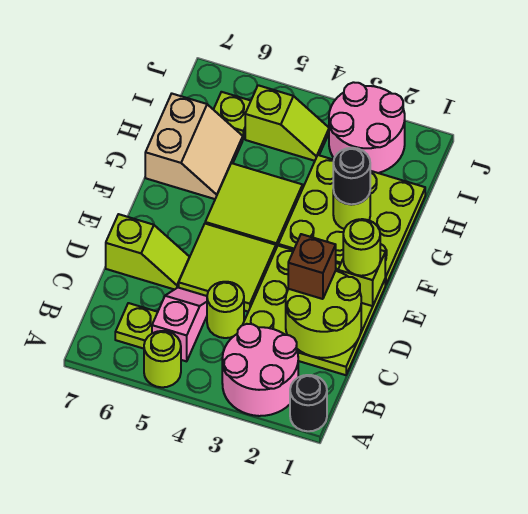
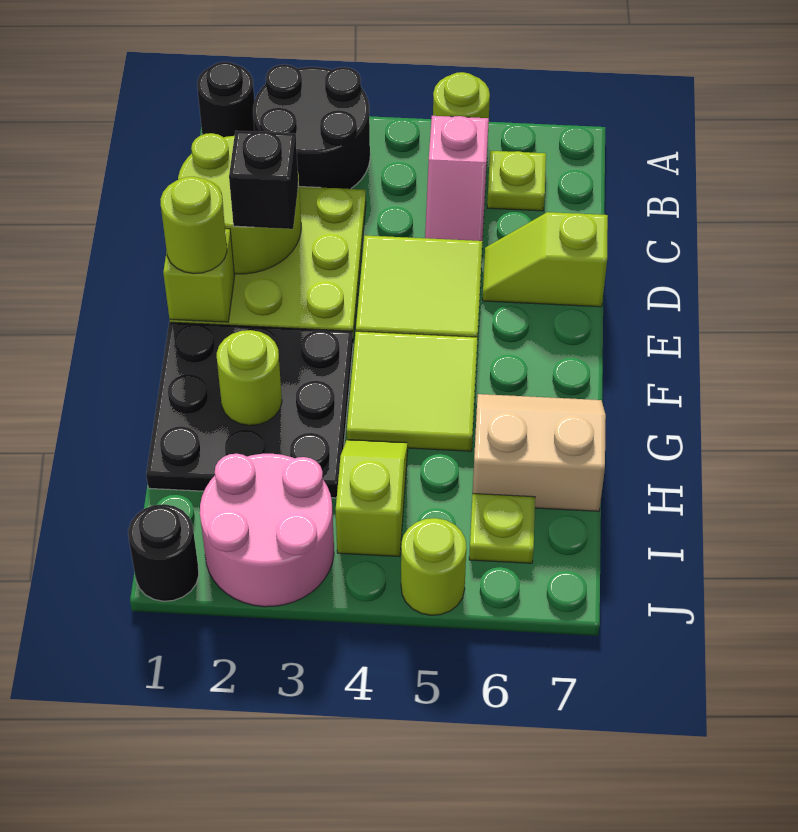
pink 2x2 round brick [222,324,298,416] -> black 2x2 round brick [253,64,370,189]
lime 1x1 round brick [207,282,244,338] -> lime 1x1 round brick moved to [401,518,466,615]
brown 1x1 brick [288,234,336,299] -> black 1x1 brick [229,131,298,229]
lime 3x3 plate [278,155,425,285] -> black 3x3 plate [146,322,353,498]
black 1x1 round brick [333,148,370,204] -> black 1x1 round brick moved to [128,504,199,601]
tan 2x2 slope [145,94,243,199] -> tan 2x2 slope turned to [473,394,606,511]
lime 1x2 slope [245,85,329,161] -> lime 1x2 slope turned to [336,440,408,557]

